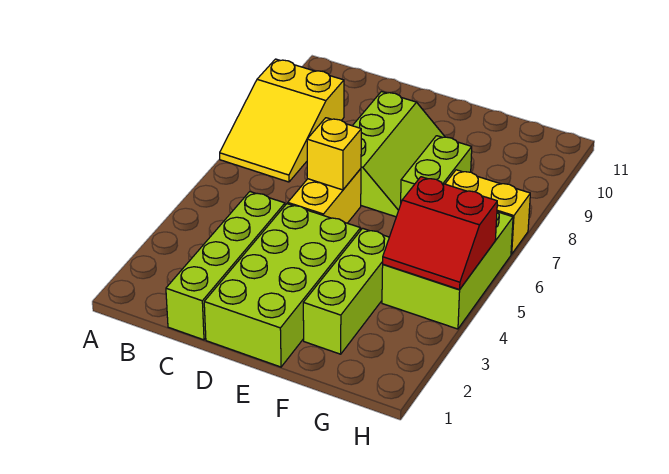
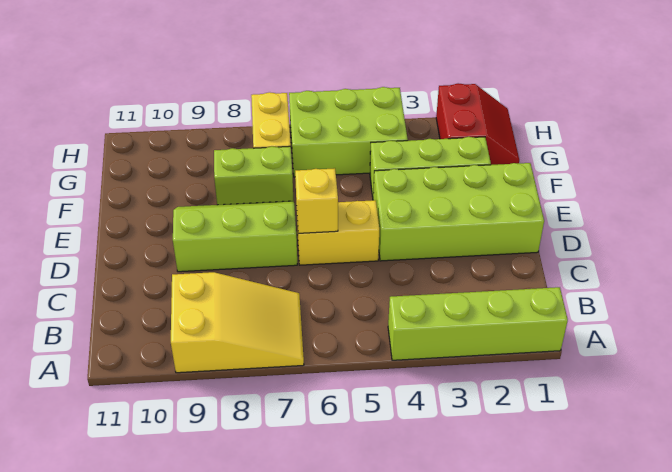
lime 1x4 brick [166,192,285,340] -> lime 1x4 brick moved to [388,287,568,360]
red 2x2 slope [383,177,497,290] -> red 2x2 slope moved to [436,83,519,165]

